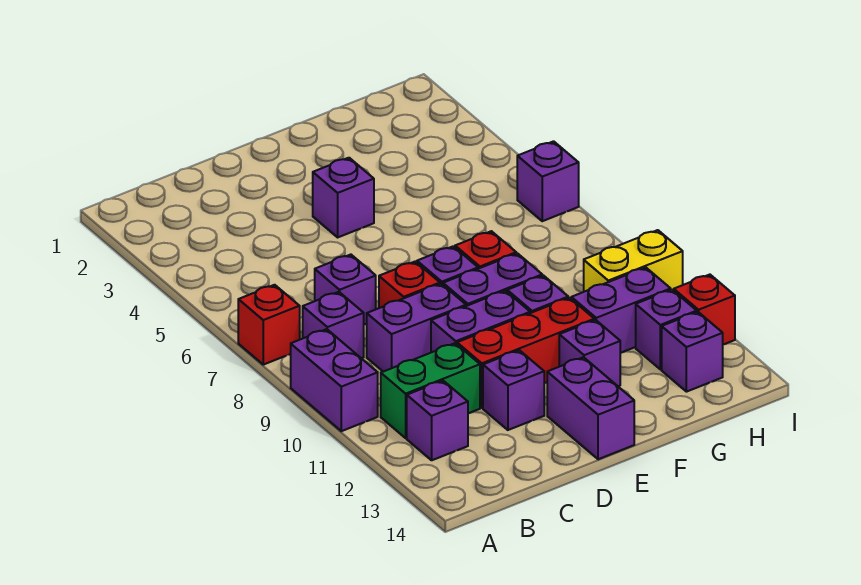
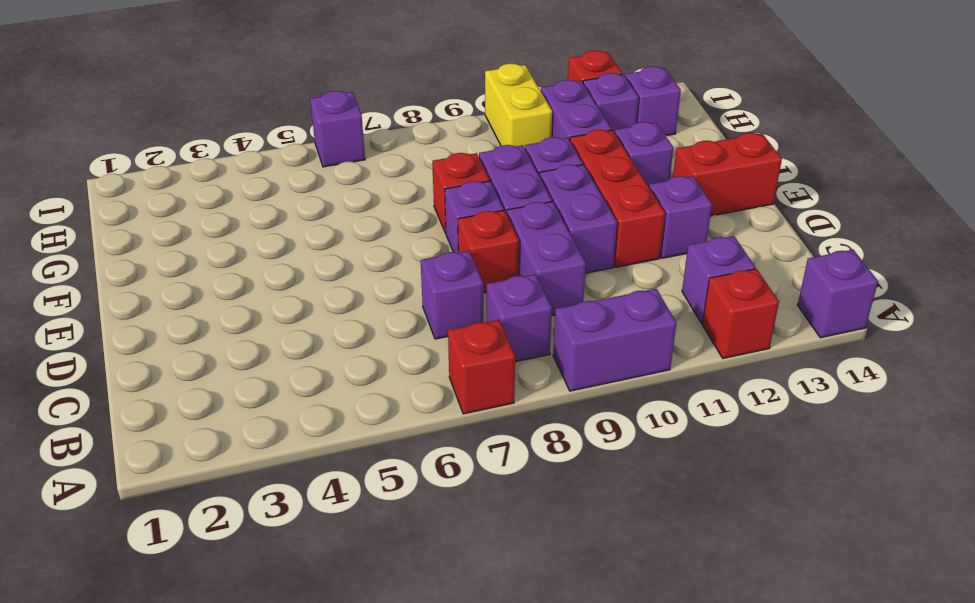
none -> red 1x1 brick [702,269,779,358]
green 1x2 brick [381,343,480,438] -> none
purple 1x1 brick [313,158,374,237] -> purple 1x1 brick moved to [798,250,878,338]
purple 1x2 brick [547,357,634,459] -> red 1x2 brick [673,133,782,216]

